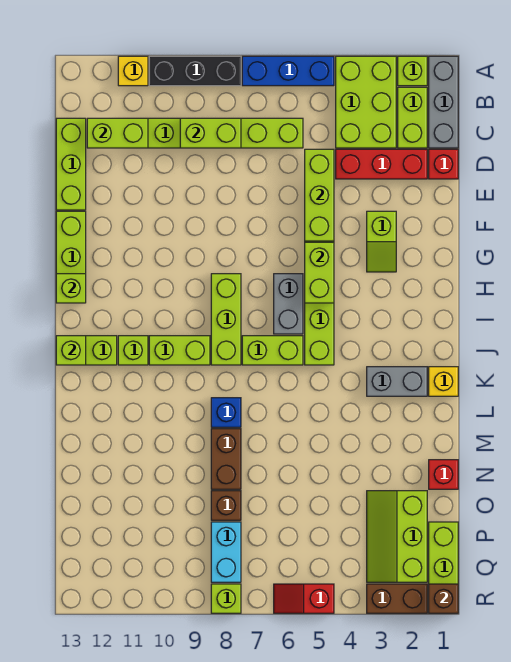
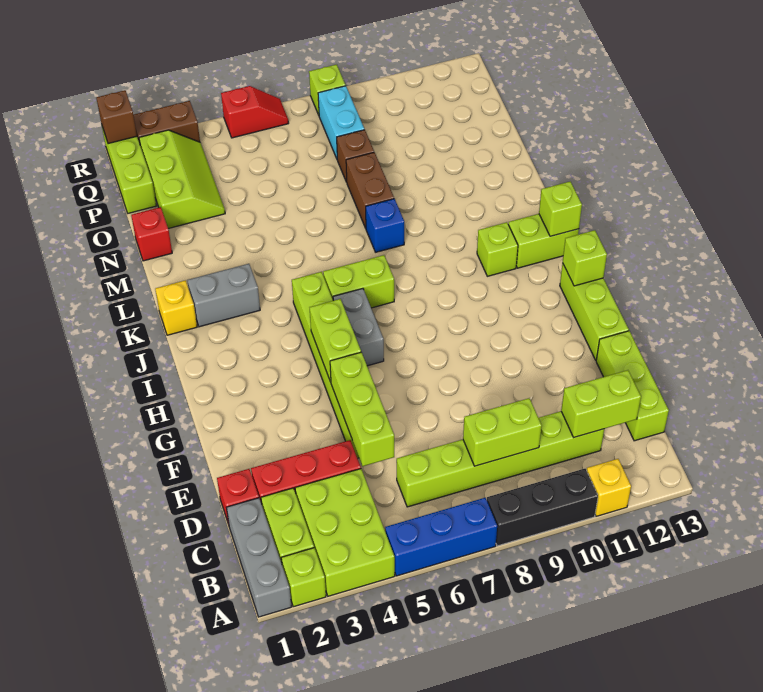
lime 1x2 slope [367,211,396,272] -> none
lime 1x3 brick [211,274,241,365] -> none
lime 1x2 brick [149,336,210,365] -> none

